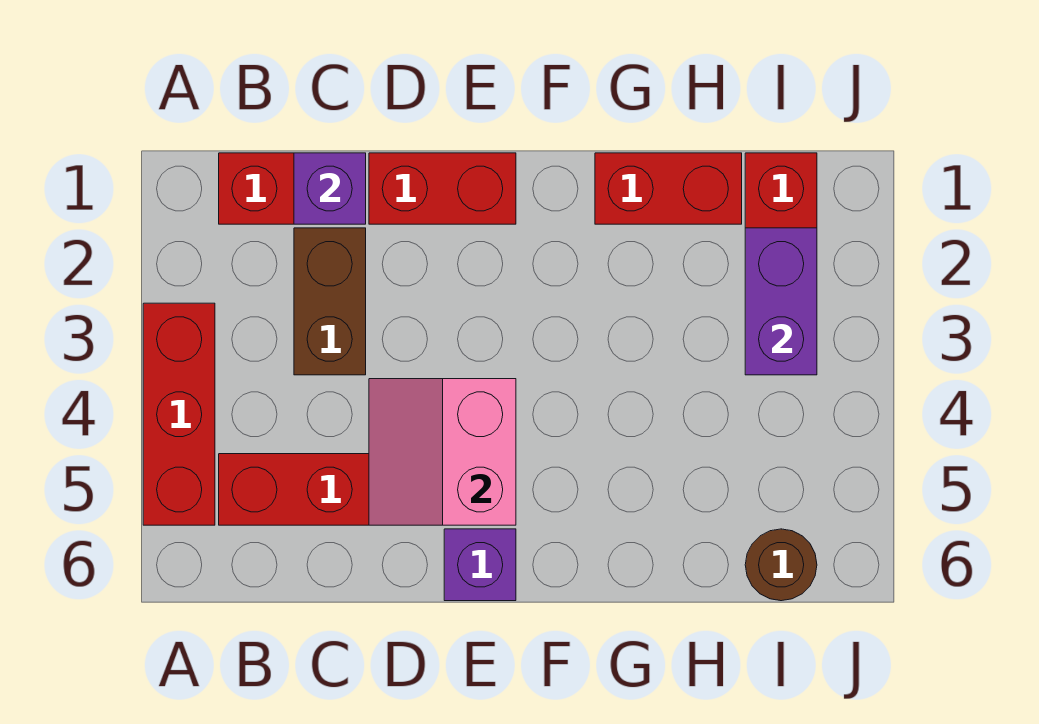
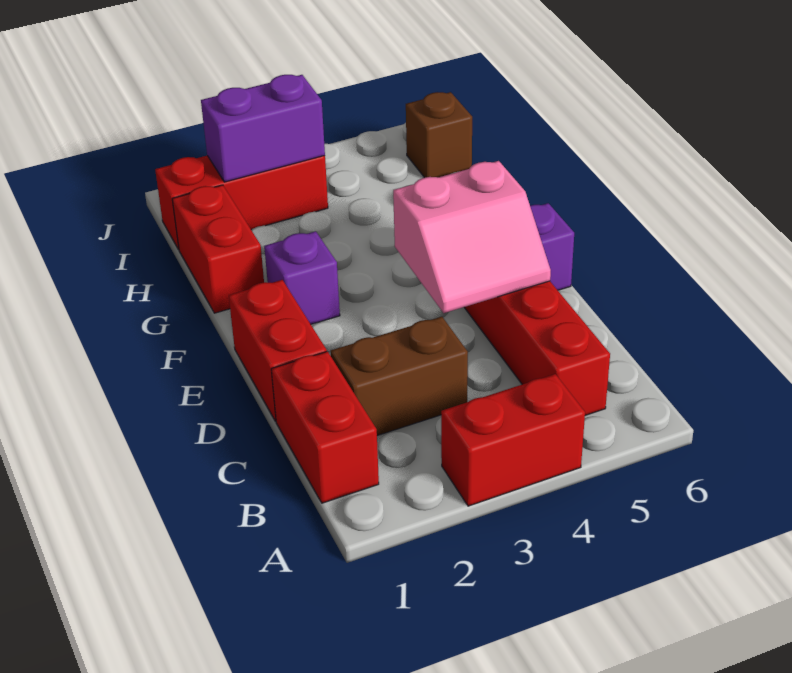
red 1x3 brick [143,303,215,525] -> red 1x2 brick [441,374,585,506]
purple 1x1 brick [294,153,366,224] -> purple 1x1 brick moved to [264,231,340,324]
brown 1x1 round brick [745,529,817,601] -> brown 1x1 brick [406,92,472,178]

